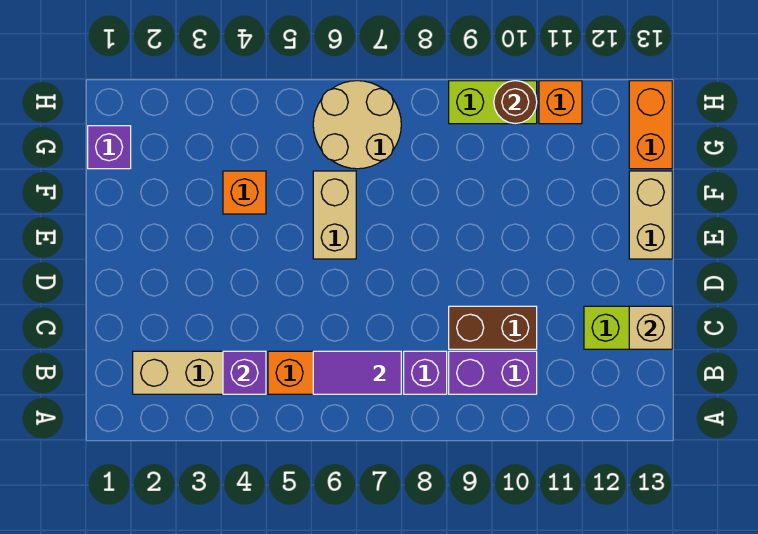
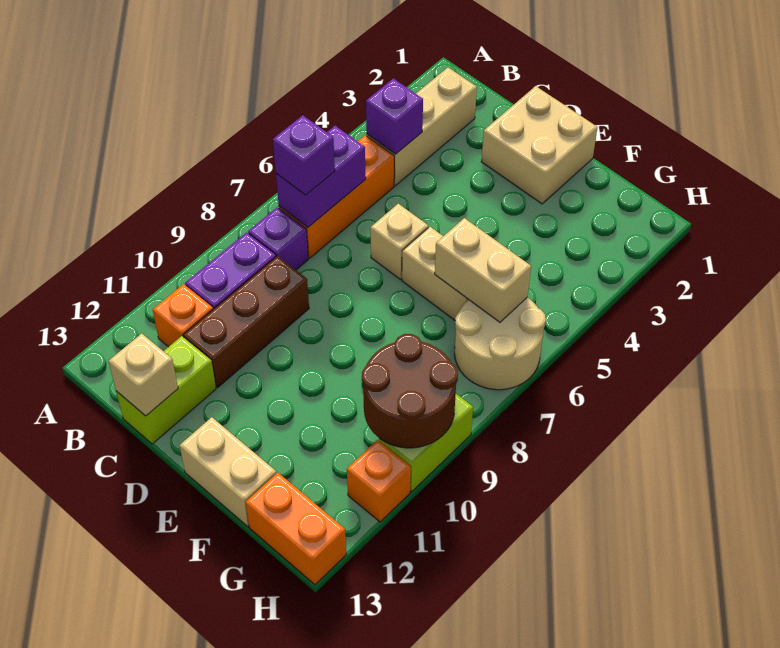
purple 1x2 tile [313,351,401,394] -> purple 1x2 brick [276,126,366,227]
brown 1x2 brick [449,306,537,349] -> brown 1x3 brick [183,256,309,387]
none -> tan 2x2 brick [481,86,598,204]
none -> tan 1x1 brick [370,204,428,279]
orange 1x1 brick [223,171,266,214] -> orange 1x1 brick moved to [153,284,213,347]
none -> tan 1x2 brick [435,218,531,322]
purple 1x1 brick [88,126,131,169] -> purple 1x1 brick moved to [273,115,335,195]
brown 1x1 round brick [494,81,537,124] -> brown 2x2 round brick [362,334,458,448]

